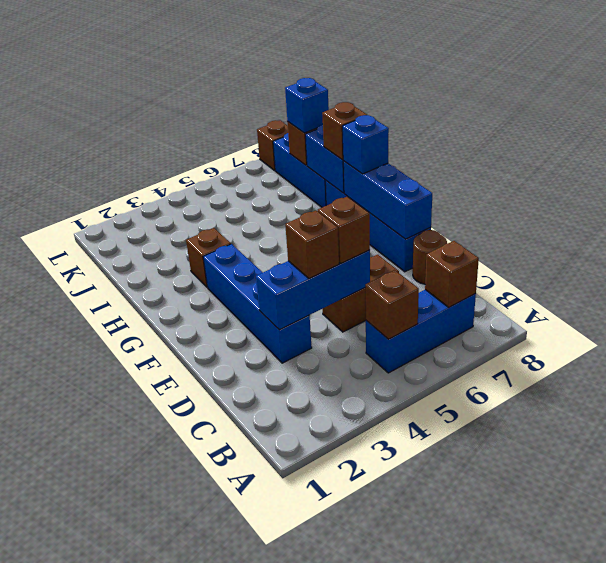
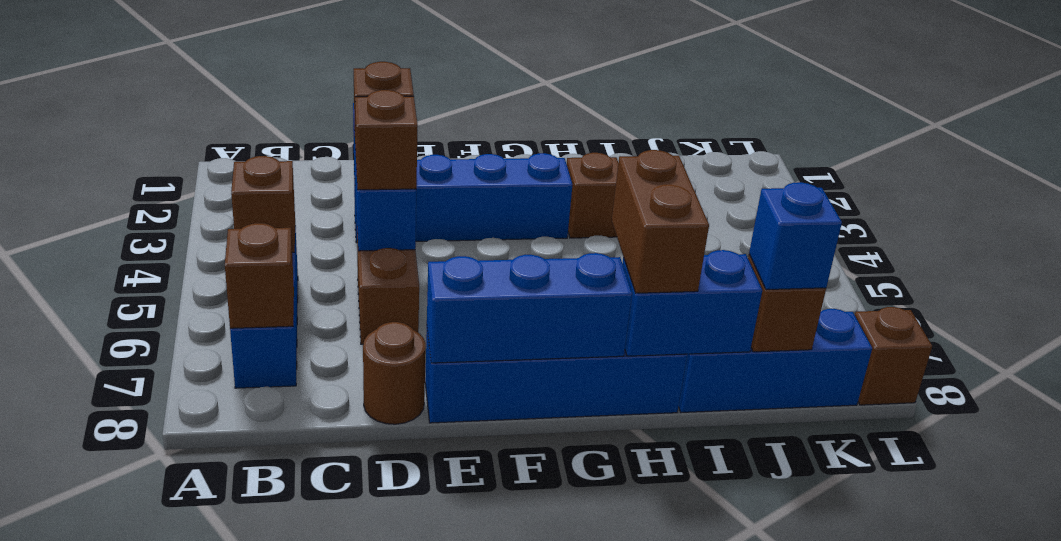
blue 1x1 brick [342,115,389,174] -> none
brown 1x1 brick [322,102,367,160] -> brown 1x2 brick [612,150,709,293]

